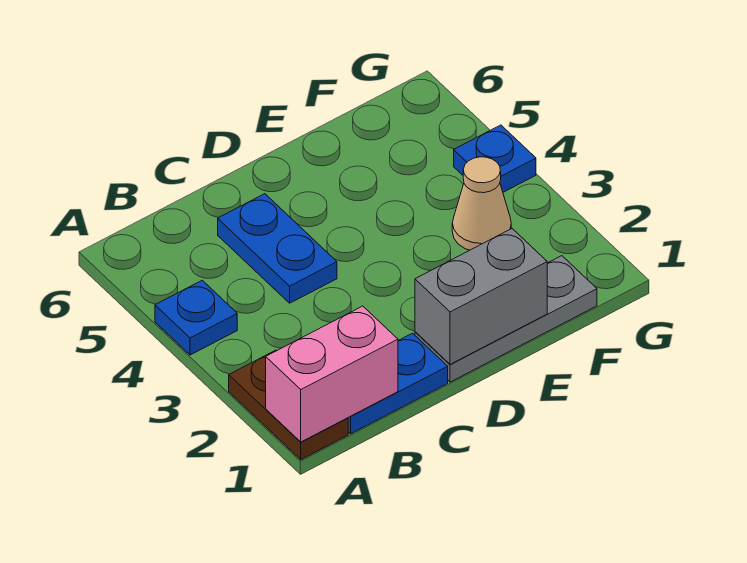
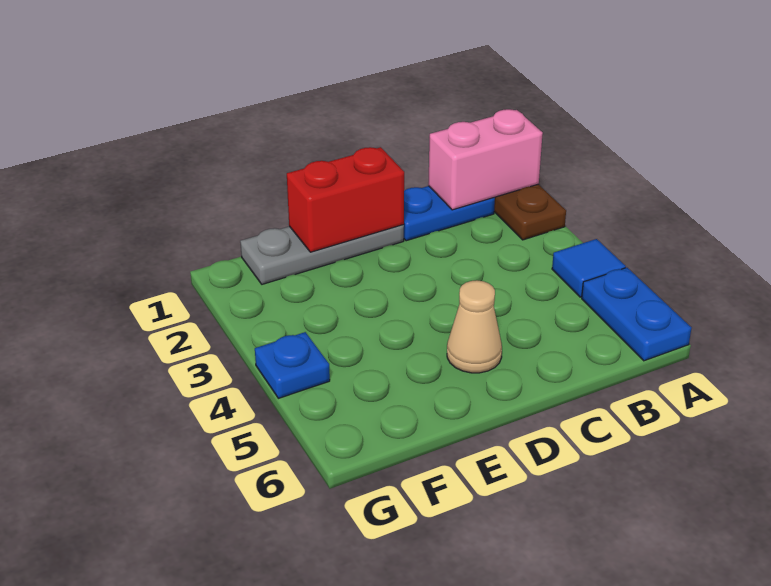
blue 1x1 plate [155,280,237,355] -> blue 1x1 tile [552,239,626,297]
blue 1x2 plate [218,194,337,303] -> blue 1x2 plate moved to [582,268,691,361]
grey 1x2 brick [415,229,547,364] -> red 1x2 brick [287,147,404,252]
tan 1x1 cone [452,157,511,250] -> tan 1x1 cone moved to [447,280,502,373]

